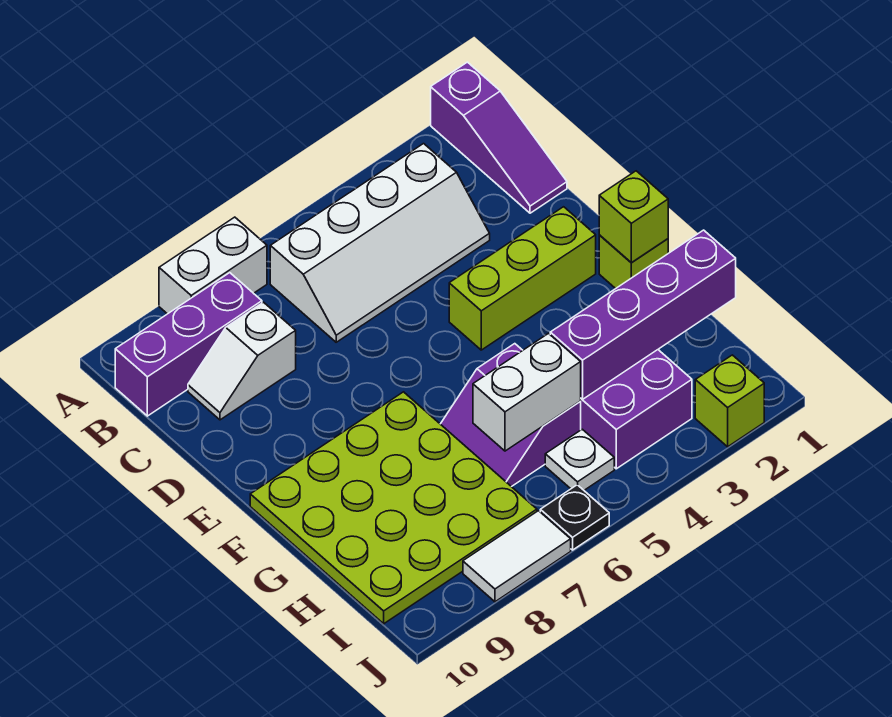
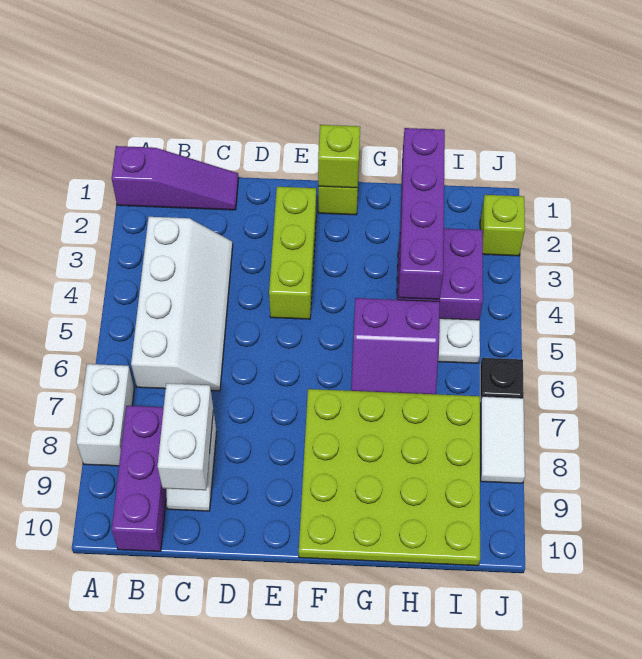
white 1x2 brick [473,334,581,451] -> white 1x2 brick moved to [158,383,213,490]

